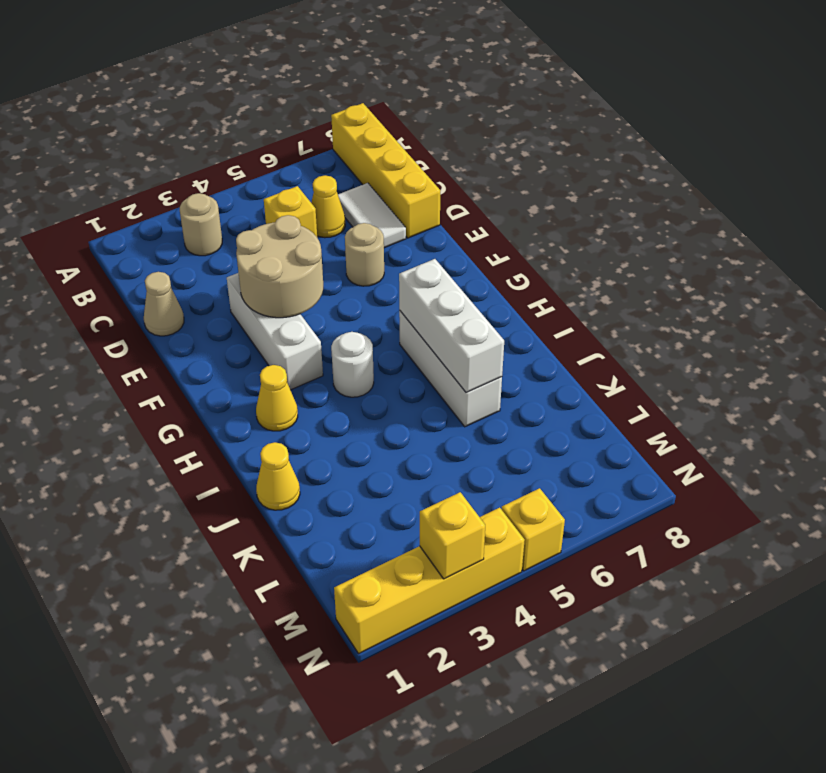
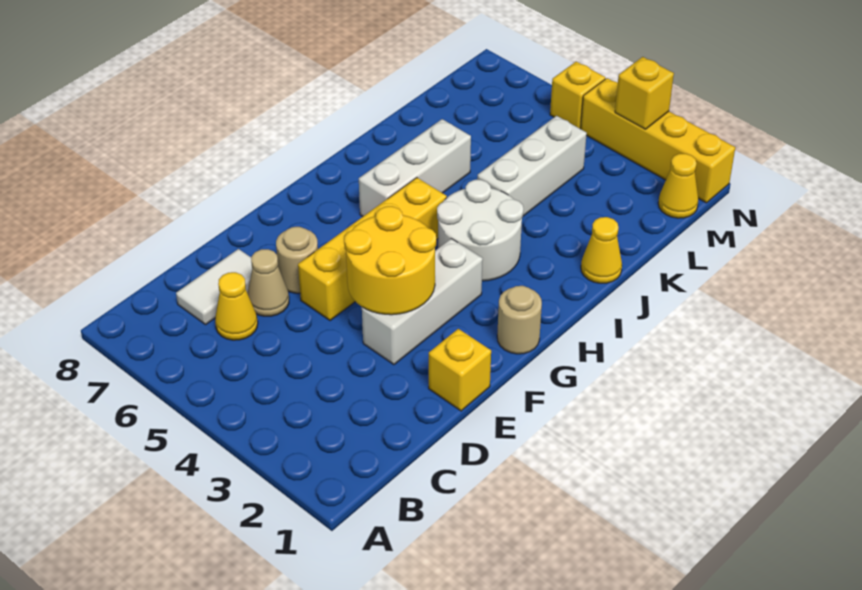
yellow 1x4 brick [331,103,440,238] -> yellow 1x4 brick moved to [298,178,447,321]
tan 1x1 round brick [180,193,222,256] -> tan 1x1 round brick moved to [497,286,542,354]
yellow 1x1 brick [264,186,317,237] -> yellow 1x1 brick moved to [429,329,491,411]
tan 1x1 cone [144,272,184,336] -> tan 1x1 cone moved to [248,249,289,316]
tan 2x2 round brick [236,215,323,318] -> yellow 2x2 round brick [344,206,436,315]
yellow 1x1 cone [256,365,298,431] -> yellow 1x1 cone moved to [658,154,698,218]
white 1x1 round brick [331,332,374,397] -> white 2x2 round brick [437,180,523,281]
white 1x3 brick [399,259,504,393] -> white 1x3 brick moved to [477,116,587,216]

